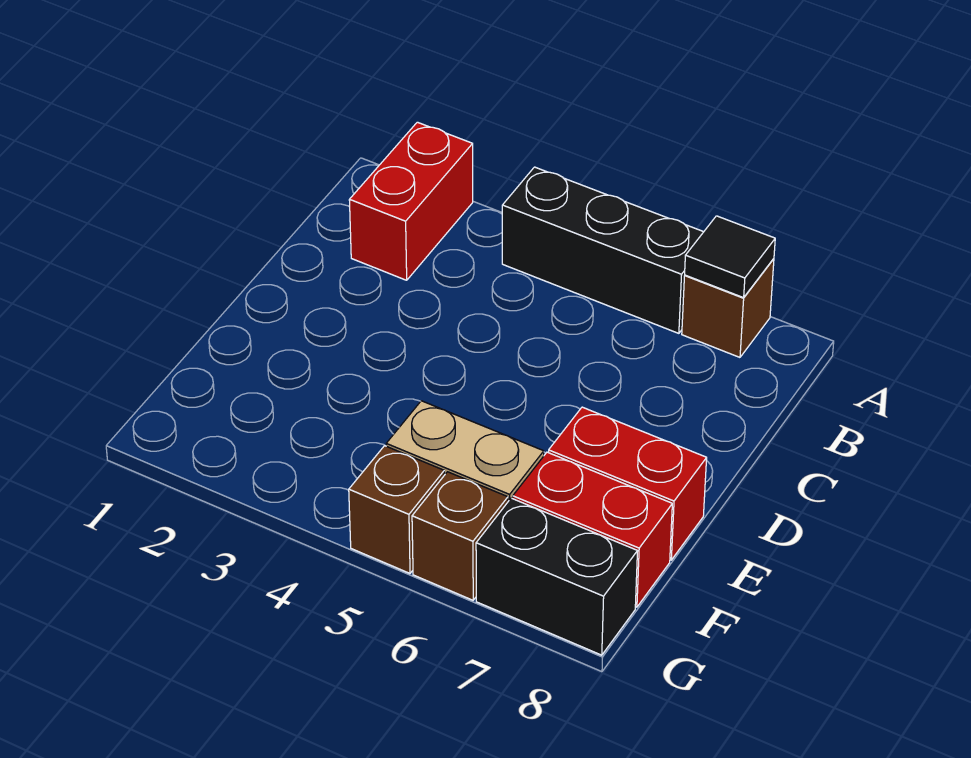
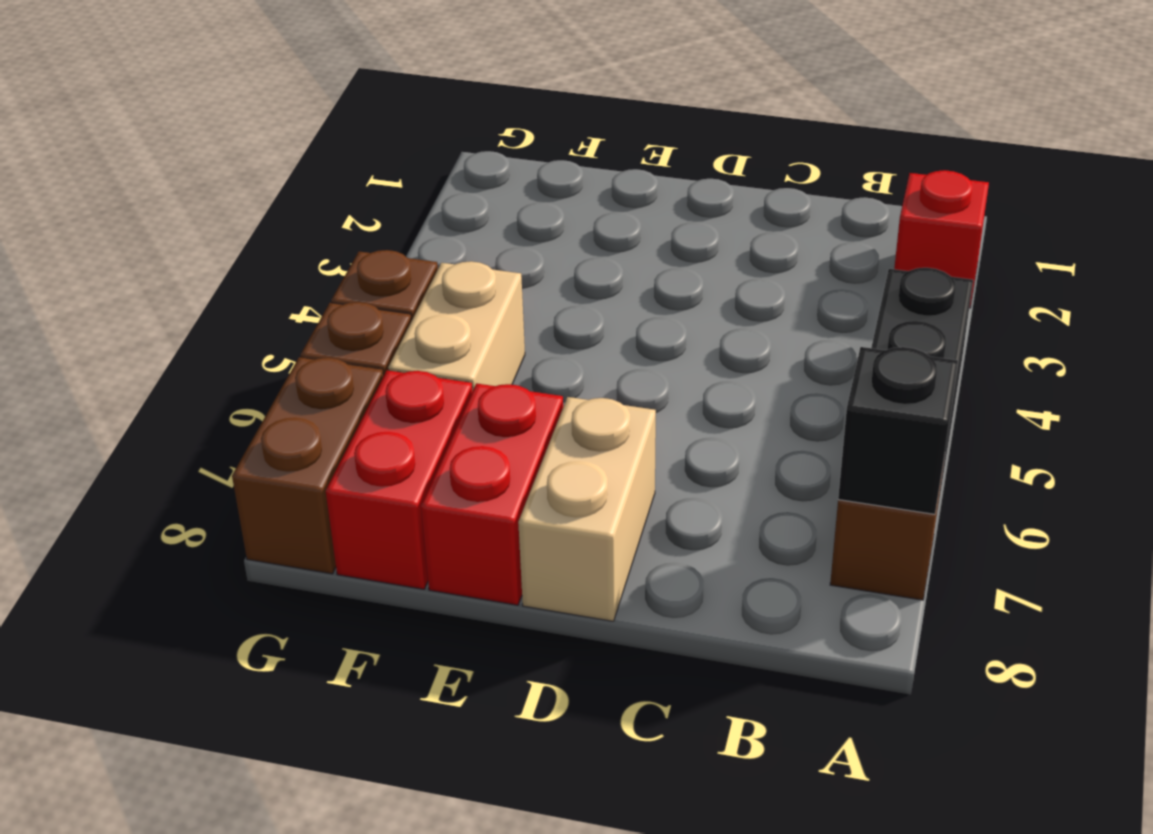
red 1x2 brick [349,122,473,280] -> red 1x1 brick [894,170,989,308]
black 1x1 tile [685,216,775,298] -> black 1x1 brick [838,347,958,514]
none -> tan 1x2 brick [518,397,656,621]
black 1x2 brick [476,498,637,655] -> brown 1x2 brick [232,357,383,574]

